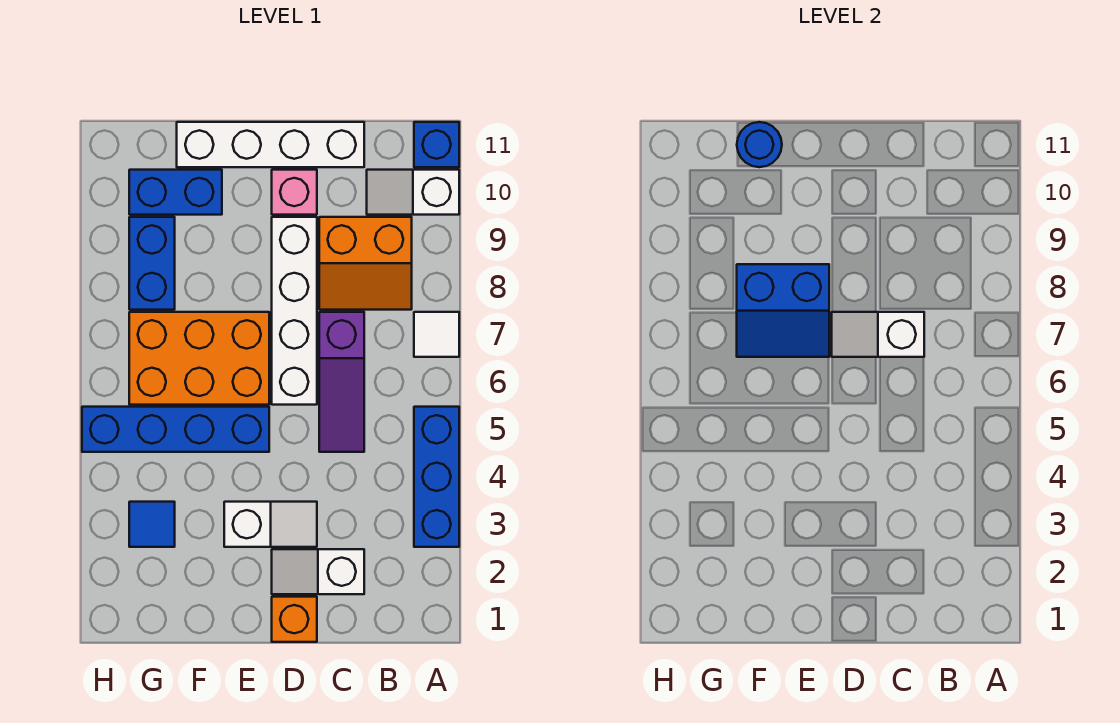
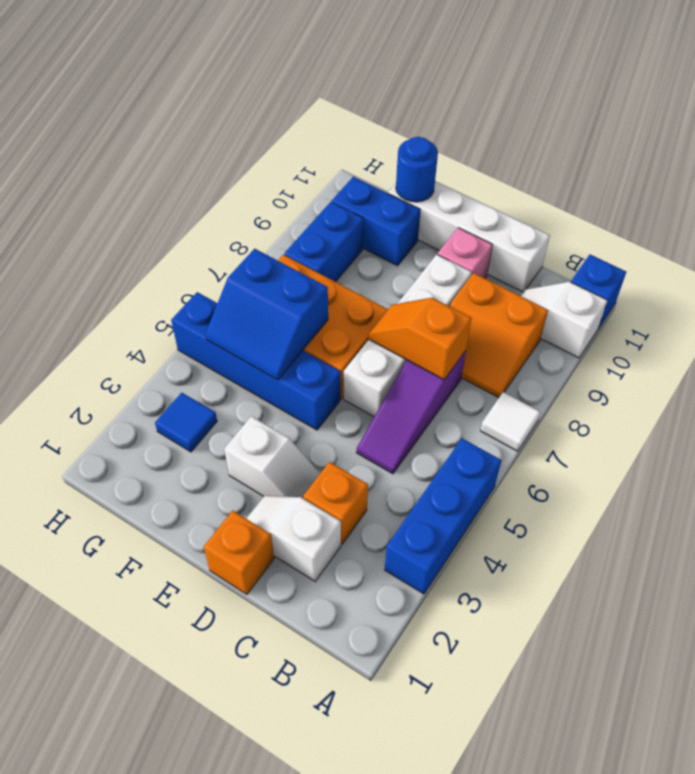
none -> orange 1x1 brick [303,462,368,544]
white 1x2 slope [832,312,924,357] -> orange 1x2 slope [369,298,471,380]
blue 2x2 slope [737,264,829,357] -> blue 2x2 slope moved to [205,249,328,380]

